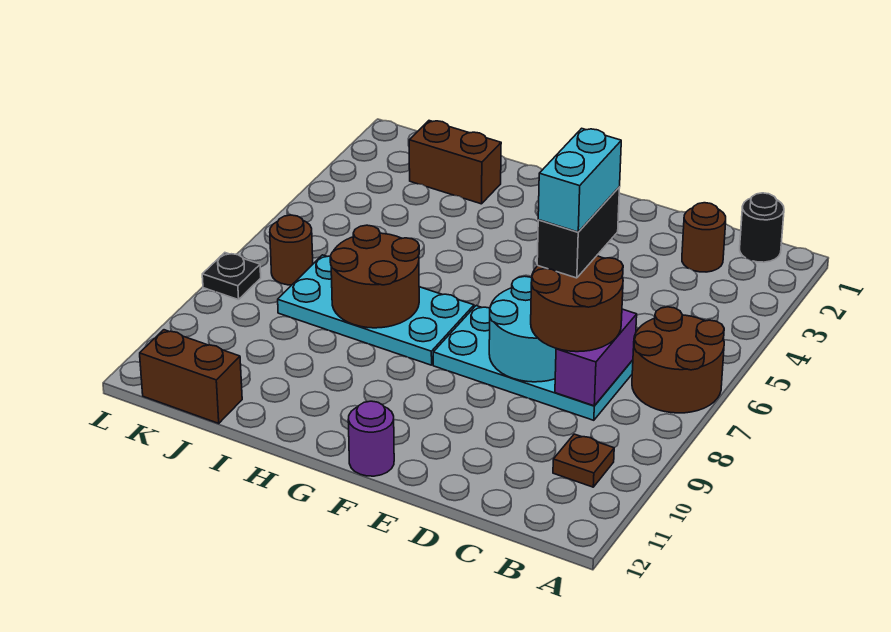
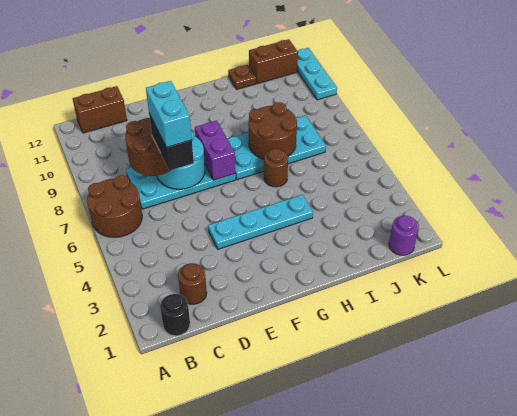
brown 1x1 plate [553,434,614,487] -> brown 1x1 plate moved to [228,65,256,90]
purple 1x2 brick [555,309,637,406] -> purple 1x2 brick moved to [195,121,236,180]
none -> cyan 1x4 plate [208,195,313,249]
purple 1x1 round brick [348,401,394,476] -> purple 1x1 round brick moved to [389,216,419,255]
brown 1x2 brick [409,121,501,204] -> brown 1x2 brick moved to [73,86,127,133]
brown 1x1 round brick [270,215,313,285] -> brown 1x1 round brick moved to [264,149,288,187]
black 1x1 plate [202,253,261,300] -> none
none -> cyan 1x3 plate [297,48,337,100]

